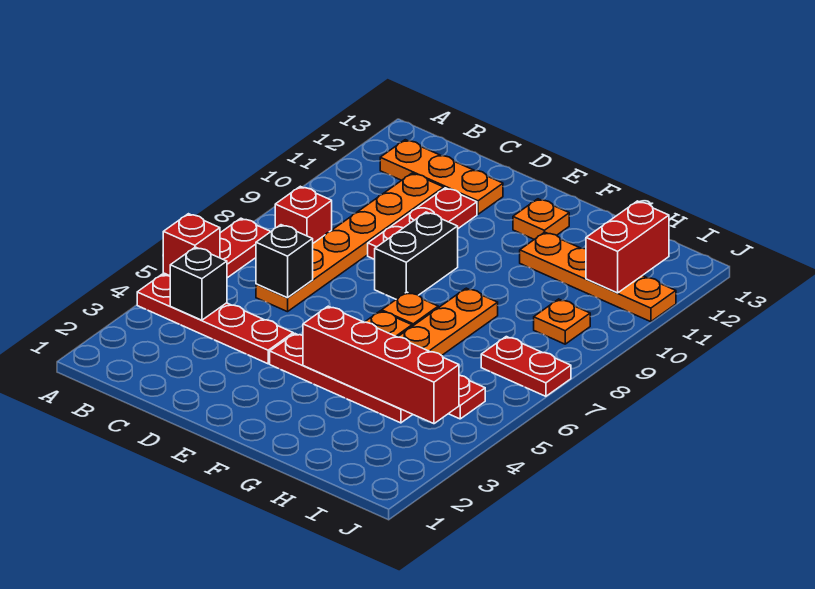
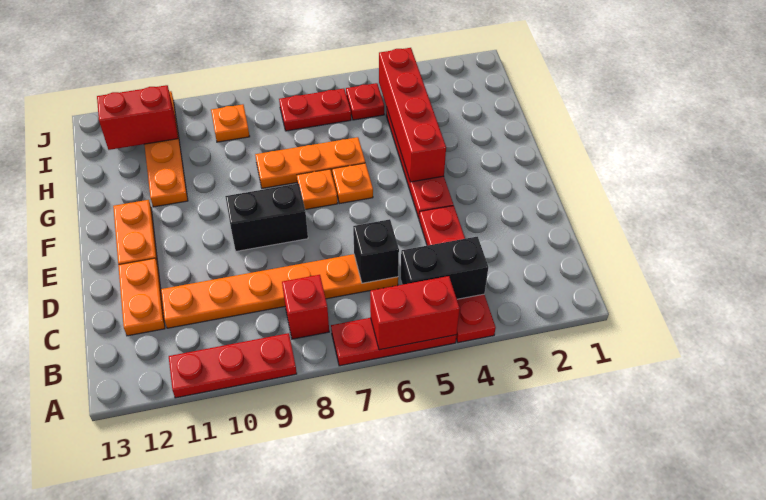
red 1x1 brick [163,214,220,276] -> red 1x2 brick [370,276,460,350]
black 1x1 brick [170,247,227,320] -> black 1x2 brick [401,237,488,299]
orange 1x3 plate [380,140,503,214] -> orange 1x2 plate [118,258,165,336]
red 1x3 plate [368,188,477,259] -> red 1x3 plate moved to [169,333,297,398]
orange 1x1 plate [513,199,569,239] -> orange 1x2 plate [113,200,158,265]
red 1x2 plate [481,337,571,396] -> red 1x2 plate turned to [279,89,351,131]

